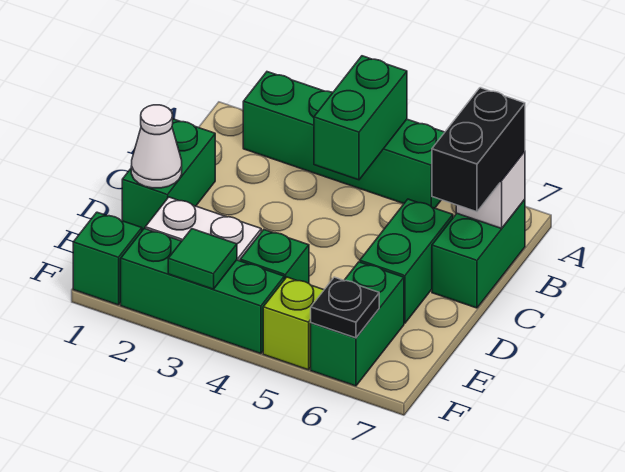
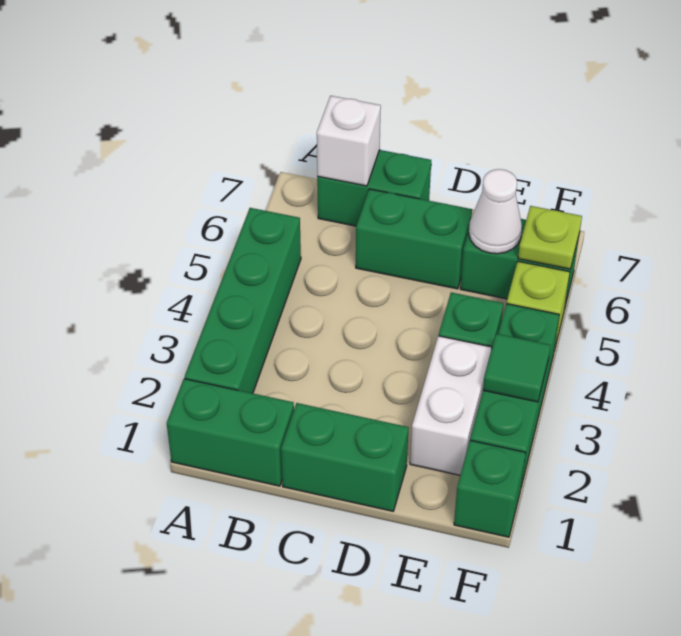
green 1x2 brick [314,56,407,180] -> green 1x2 brick moved to [167,379,294,486]
black 1x2 brick [432,88,525,212] -> none
white 1x1 cone [131,105,182,188] -> white 1x1 cone moved to [469,169,522,254]
black 1x1 plate [311,277,379,338] -> lime 1x1 plate [518,206,582,269]

